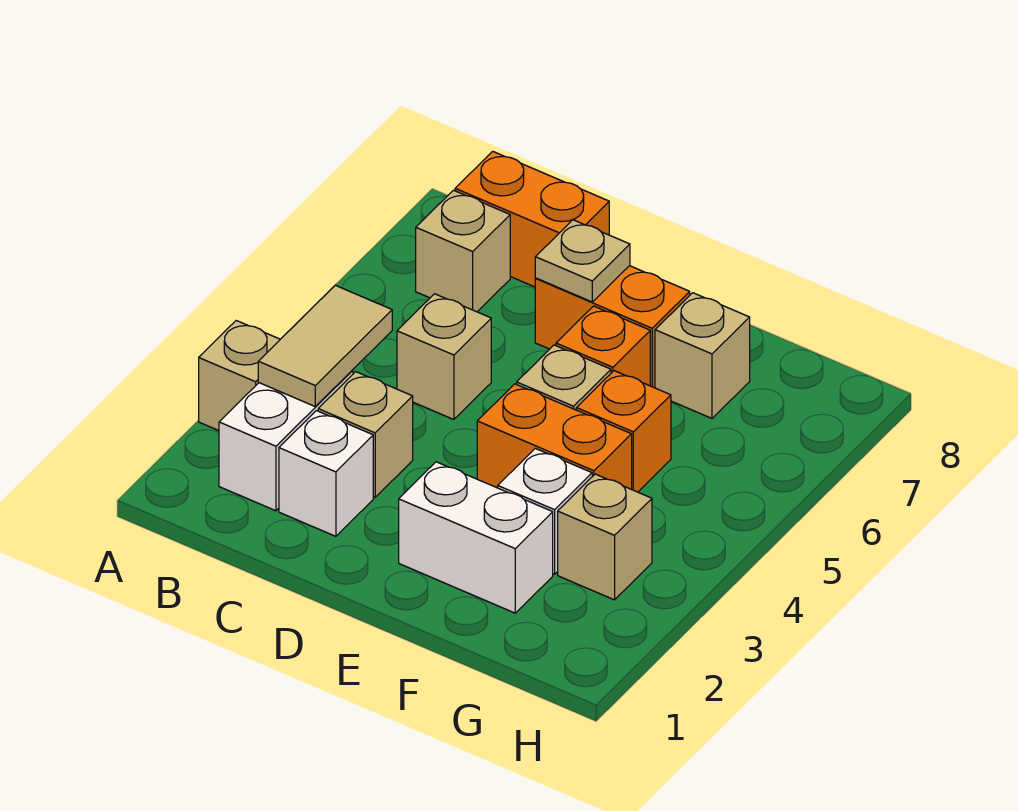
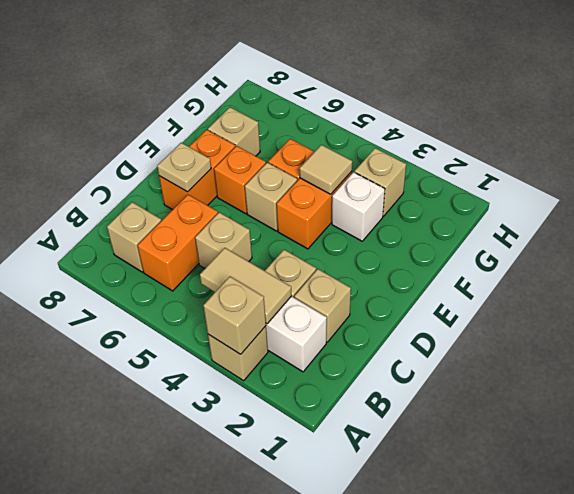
none -> tan 1x1 brick [203,277,266,354]
orange 1x2 brick [455,151,609,287] -> orange 1x2 brick moved to [138,195,218,291]
white 1x1 brick [279,411,373,536] -> tan 1x1 brick [294,269,351,342]
white 1x2 brick [399,462,553,613] -> none
none -> tan 1x1 tile [300,145,352,194]

